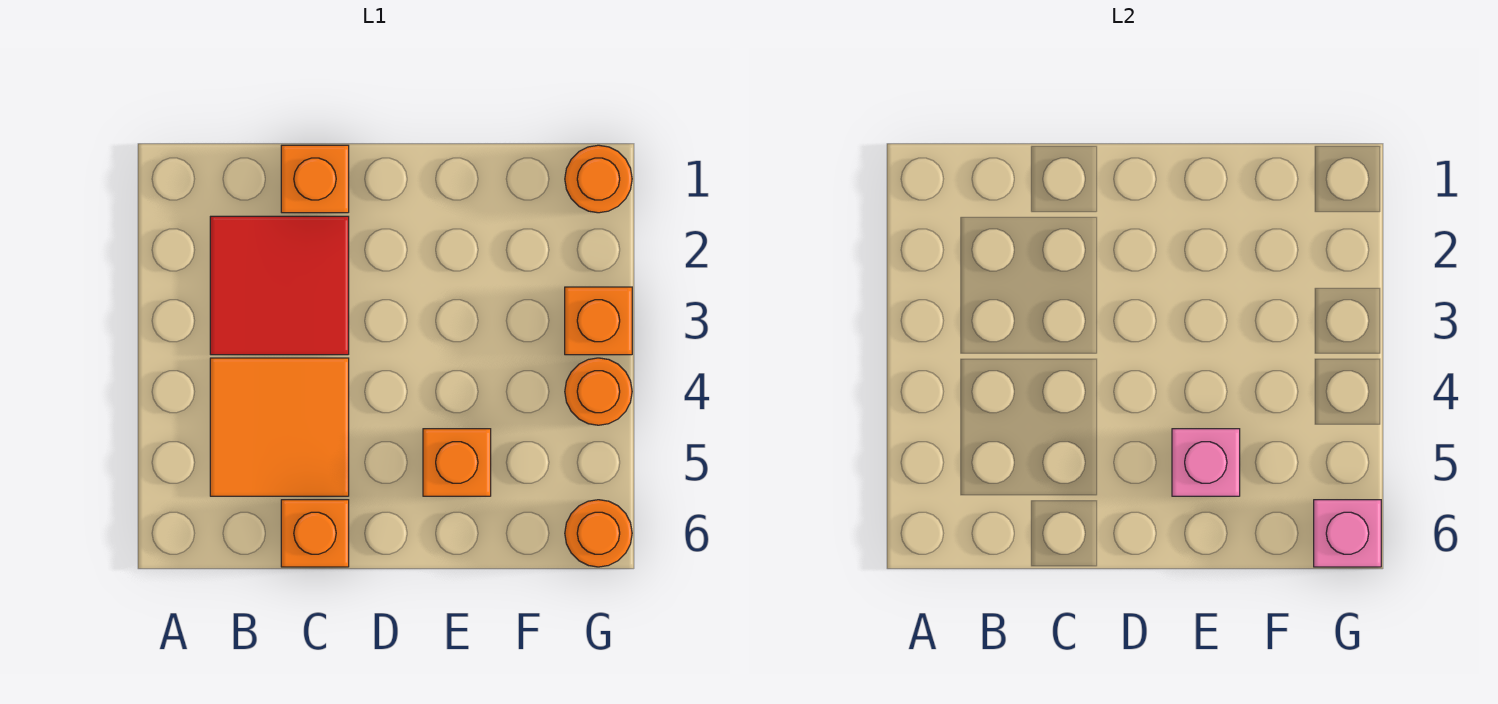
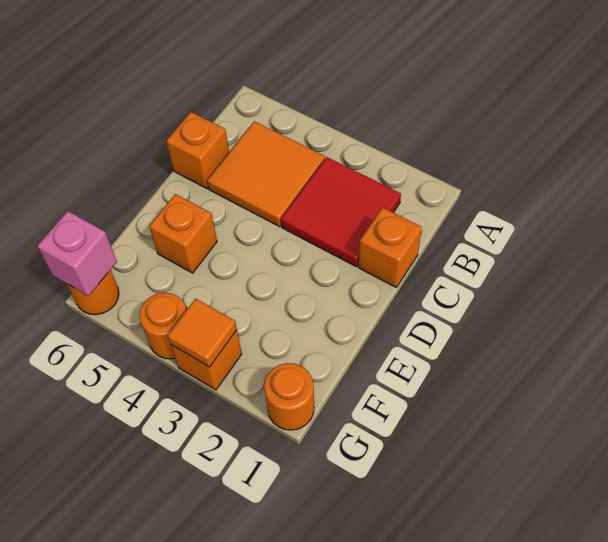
pink 1x1 brick [1172,429,1240,496] -> none
none -> orange 1x1 tile [167,299,237,367]

